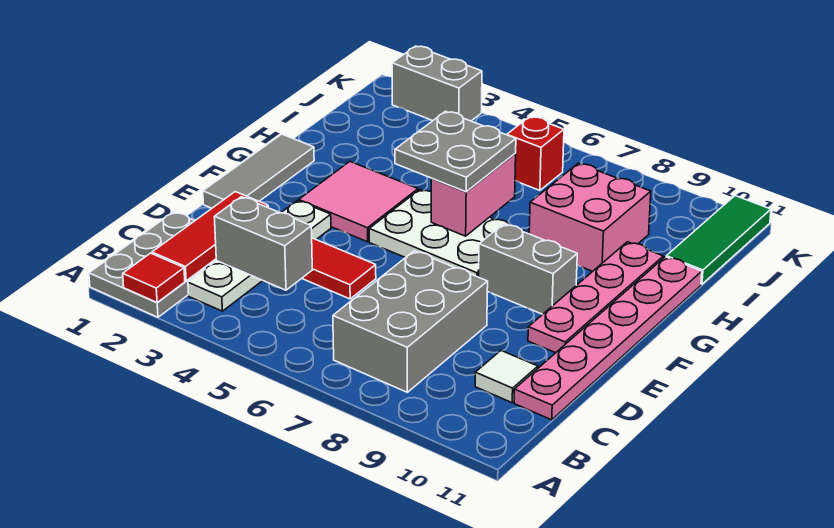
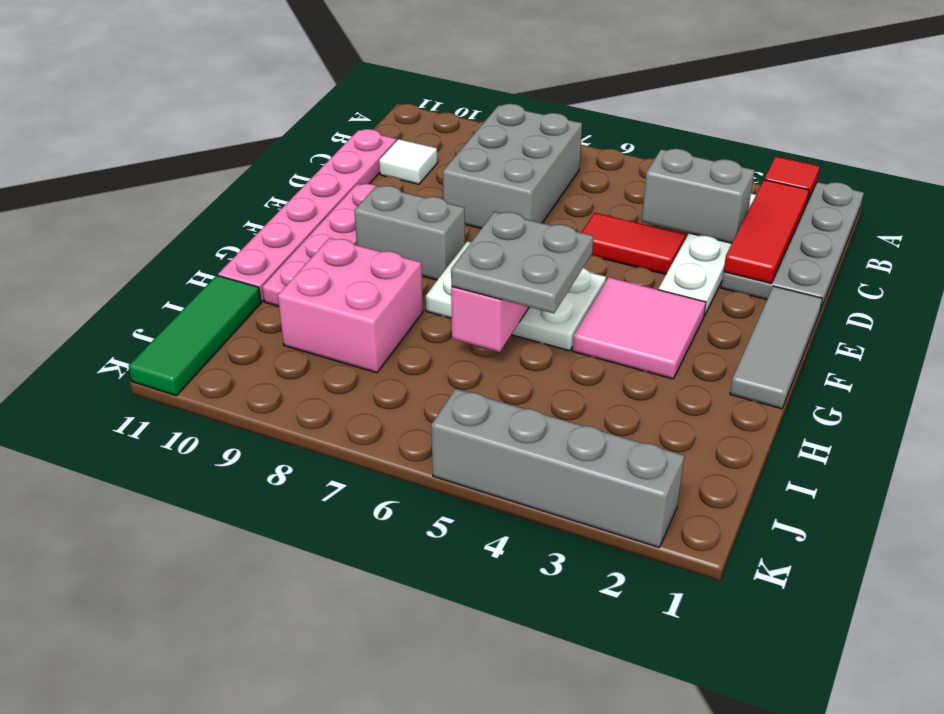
grey 2x3 plate [89,212,216,317] -> grey 2x4 plate [721,182,864,311]
red 1x1 brick [507,117,564,190] -> none
grey 1x2 brick [392,46,482,121] -> grey 1x4 brick [431,389,684,547]

